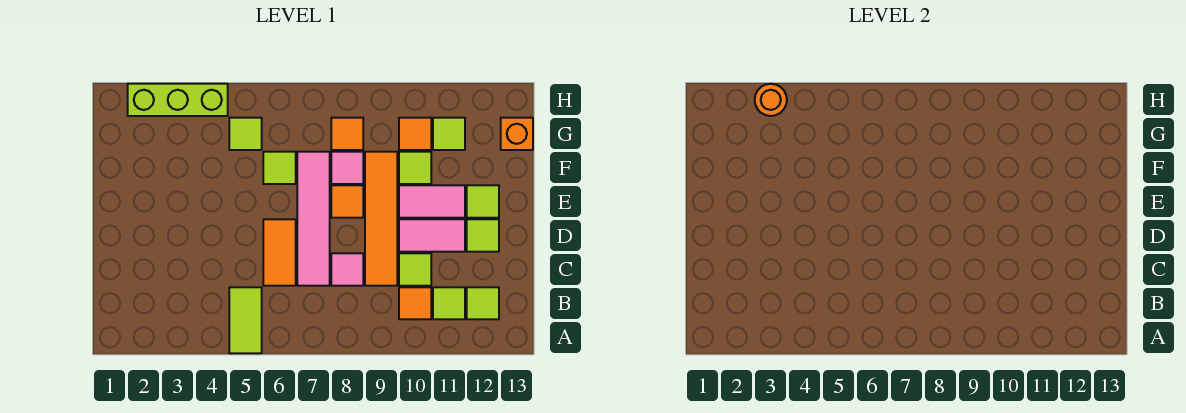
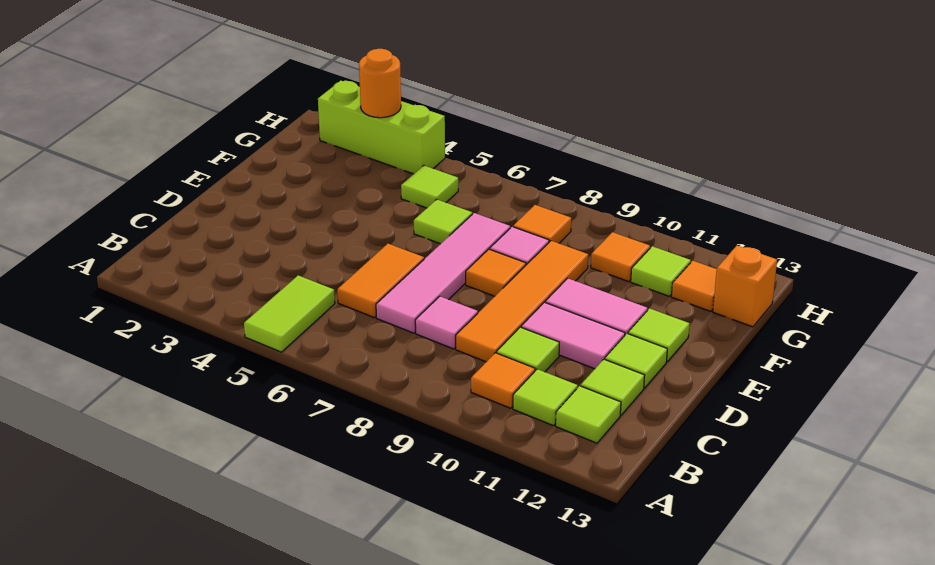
lime 1x1 tile [399,152,431,184] -> lime 1x1 tile moved to [581,359,645,415]
none -> orange 1x1 tile [671,261,717,311]

